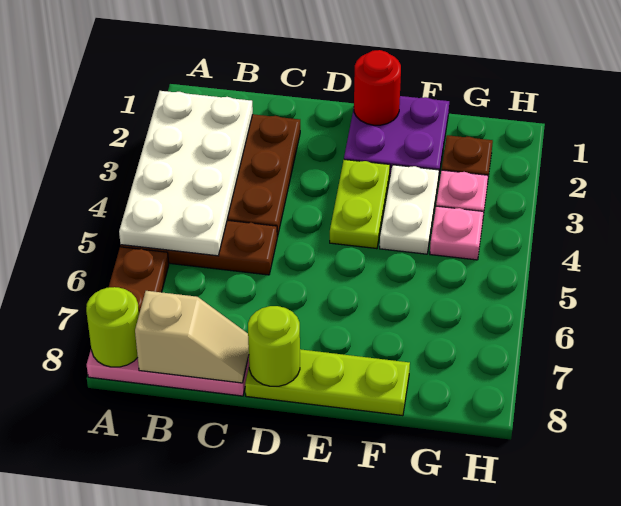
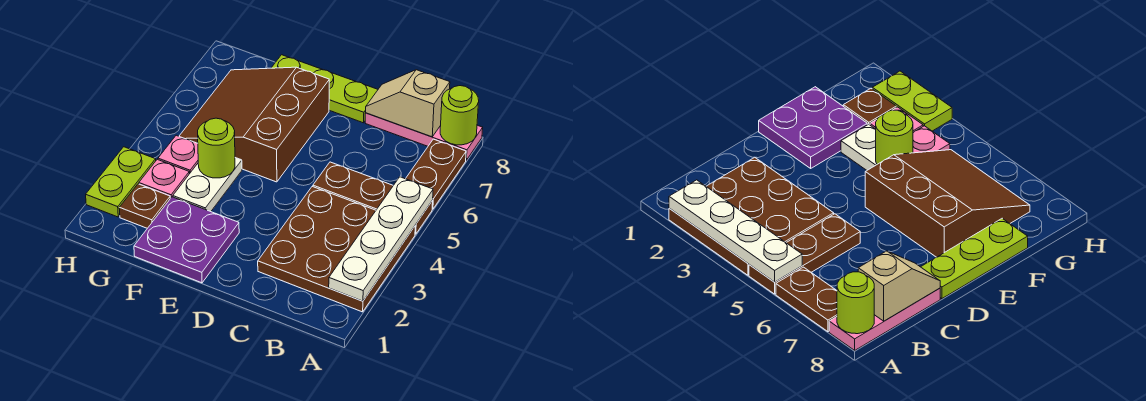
white 2x4 plate [119,91,253,256] -> white 1x4 plate [329,177,433,301]
lime 1x1 round brick [248,306,300,386] -> lime 1x1 round brick moved to [198,118,235,178]
red 1x1 round brick [354,50,401,125] -> none
lime 1x2 plate [330,160,390,249] -> lime 1x2 plate moved to [86,147,156,217]
none -> brown 3x3 slope [179,67,329,182]

